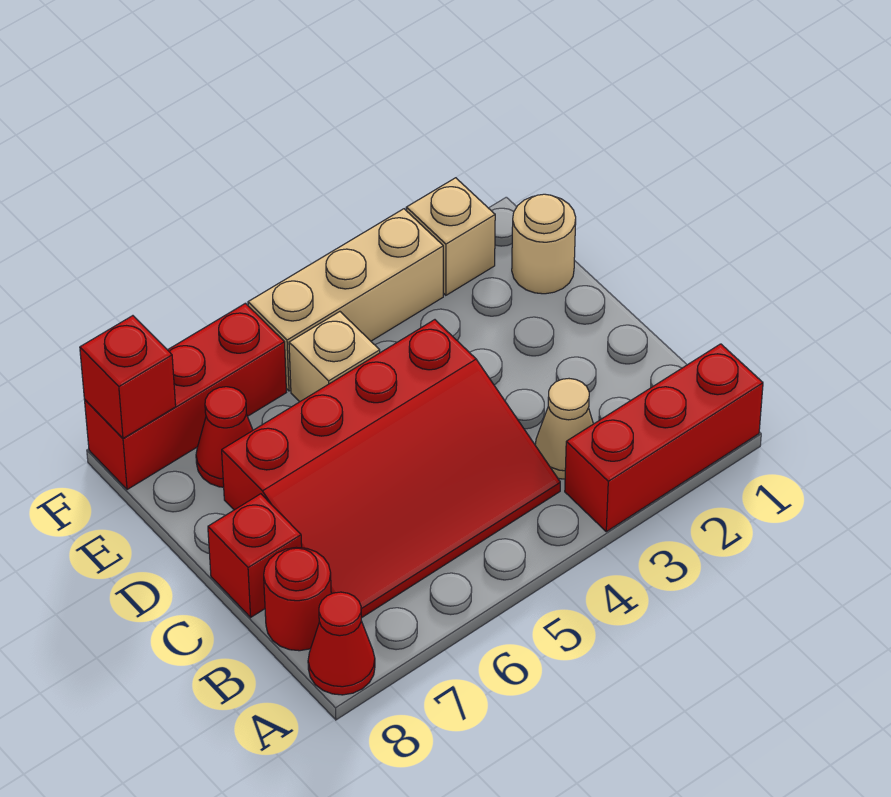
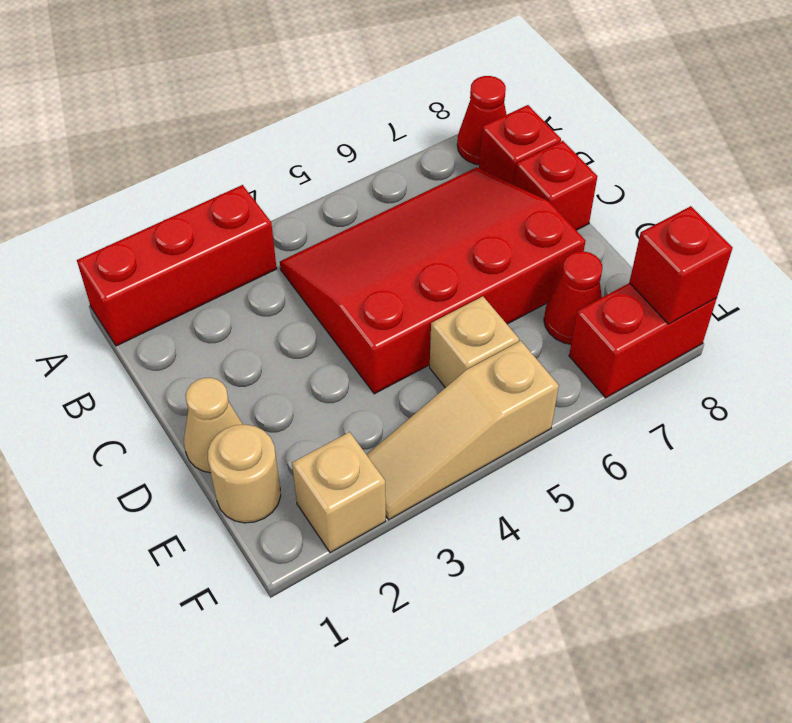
tan 1x1 cone [535,379,593,479] -> tan 1x1 cone moved to [184,378,243,473]
red 1x1 round brick [264,547,331,651] -> red 1x1 brick [479,105,561,185]
tan 1x3 brick [248,209,443,391] -> tan 1x3 slope [367,341,559,520]
red 1x3 brick [85,303,286,490] -> red 1x2 brick [569,283,717,398]

